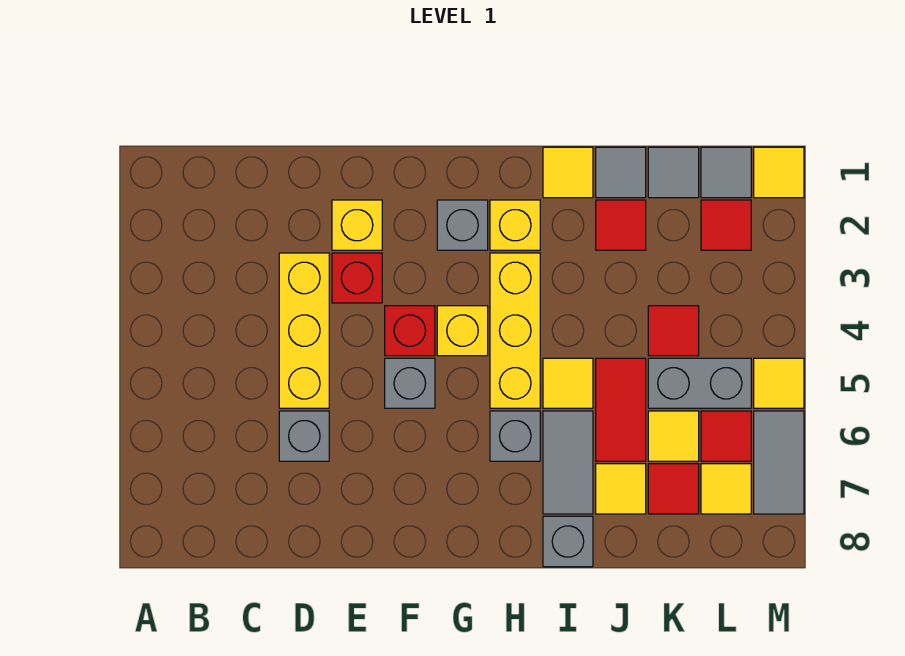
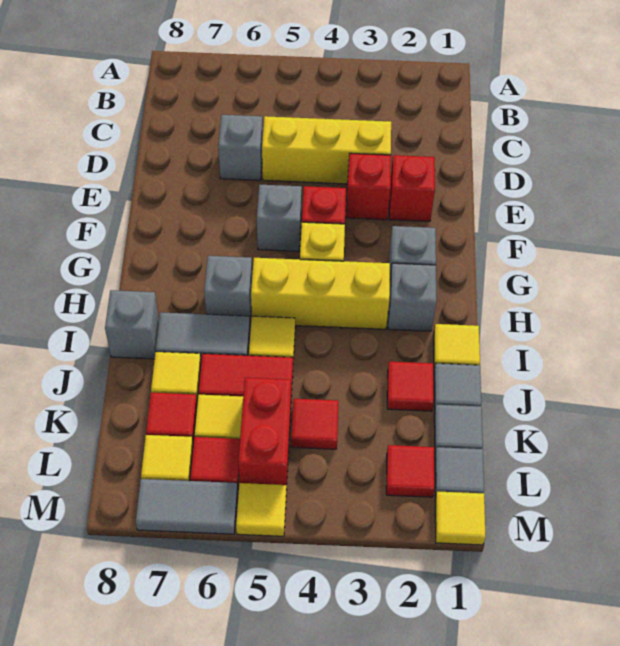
yellow 1x1 brick [332,200,382,250] -> red 1x1 brick [389,155,435,221]
yellow 1x1 brick [490,200,540,250] -> grey 1x1 brick [388,263,436,331]
grey 1x2 brick [648,358,751,408] -> red 1x2 brick [238,378,291,490]

